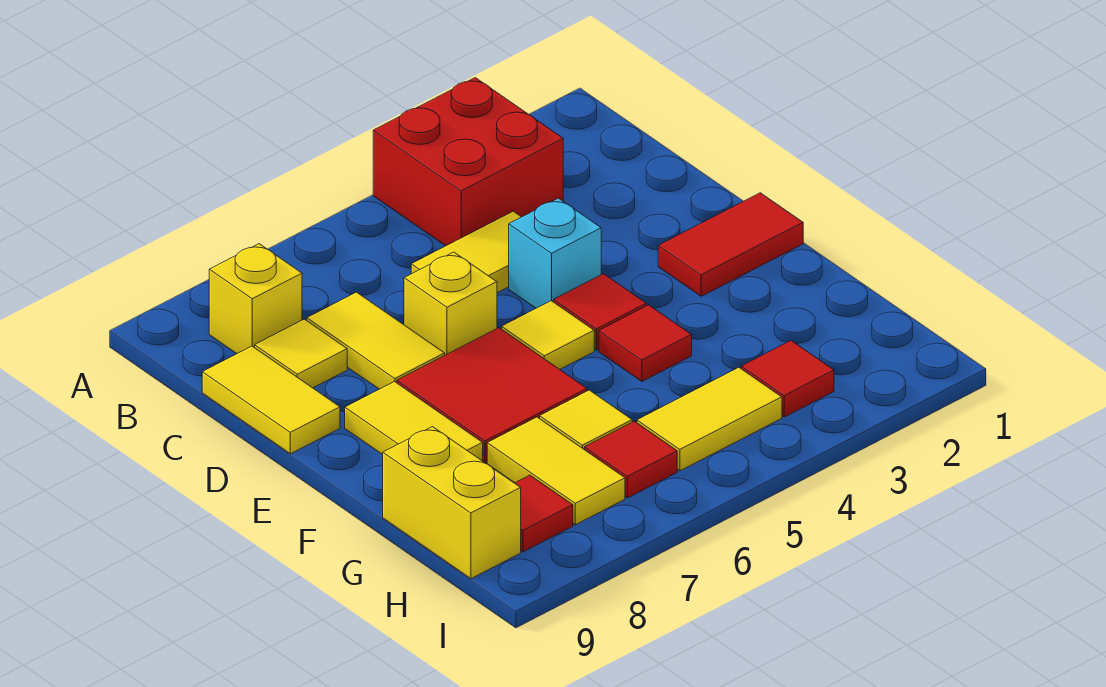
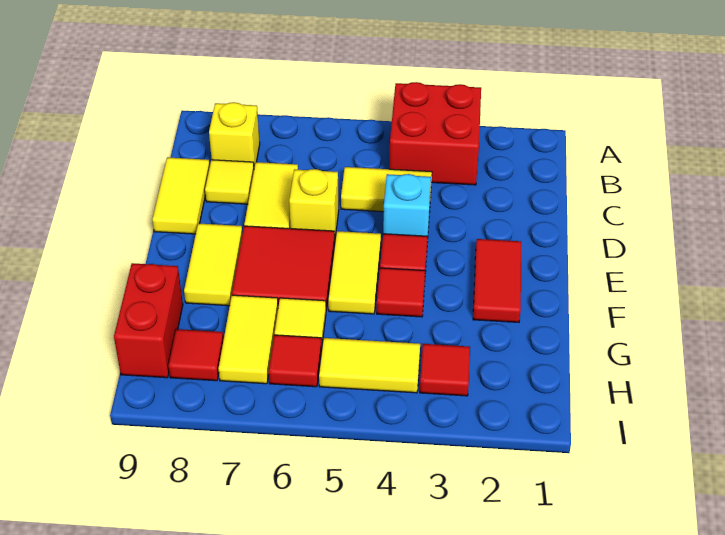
red 1x2 tile [658,193,803,296] -> red 1x2 tile turned to [473,239,521,322]
yellow 1x1 tile [502,301,594,369] -> yellow 1x2 tile [328,231,381,314]
yellow 1x2 brick [383,427,521,579] -> red 1x2 brick [114,263,183,378]

